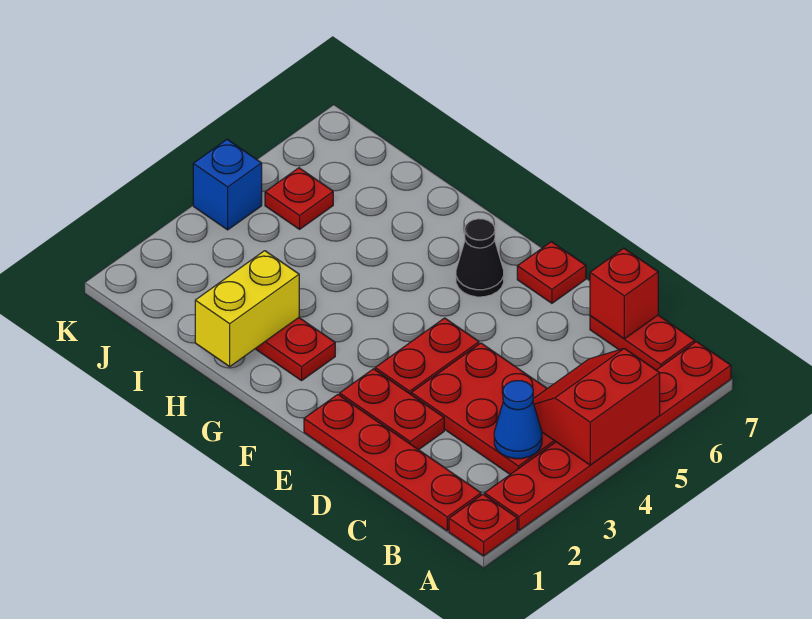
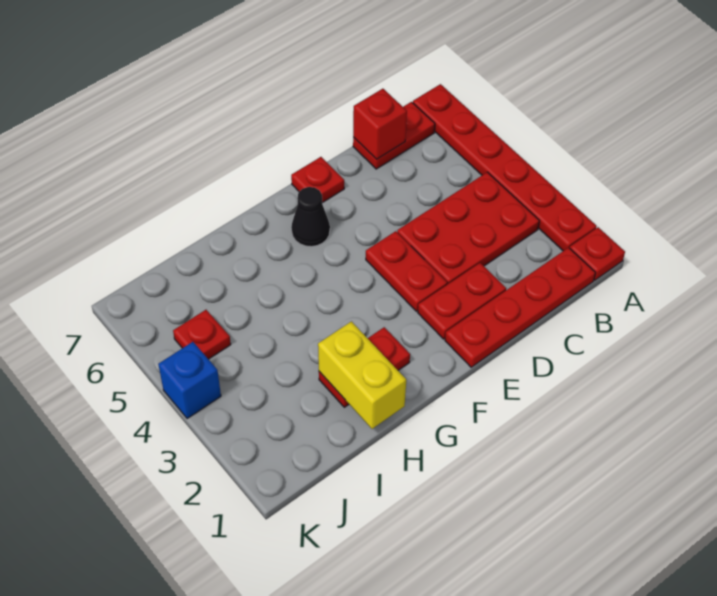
red 2x2 slope [533,348,660,465] -> none
blue 1x1 cone [494,381,542,459] -> none

